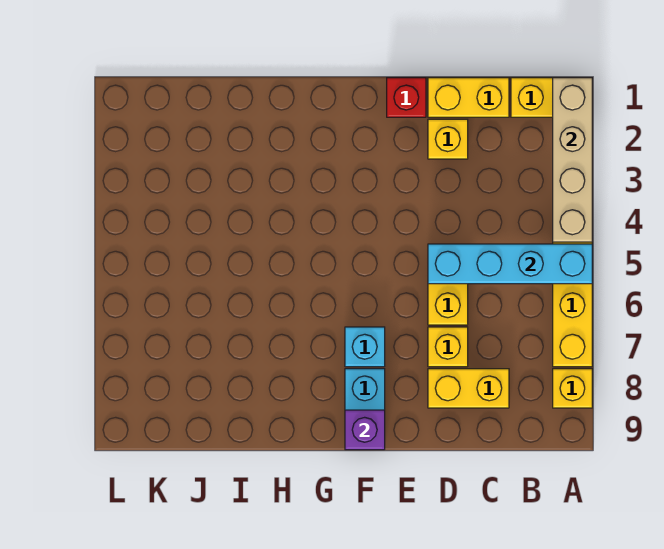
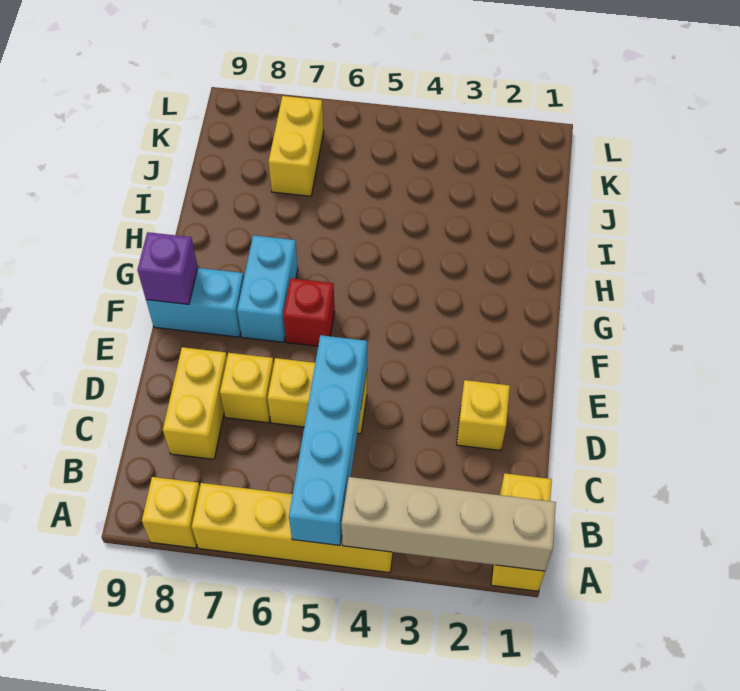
yellow 1x2 brick [428,78,509,117] -> yellow 1x2 brick moved to [269,96,324,196]
red 1x1 brick [387,78,426,117] -> red 1x1 brick moved to [283,278,335,346]
cyan 1x1 brick [345,327,385,367] -> cyan 1x2 brick [237,235,298,342]

